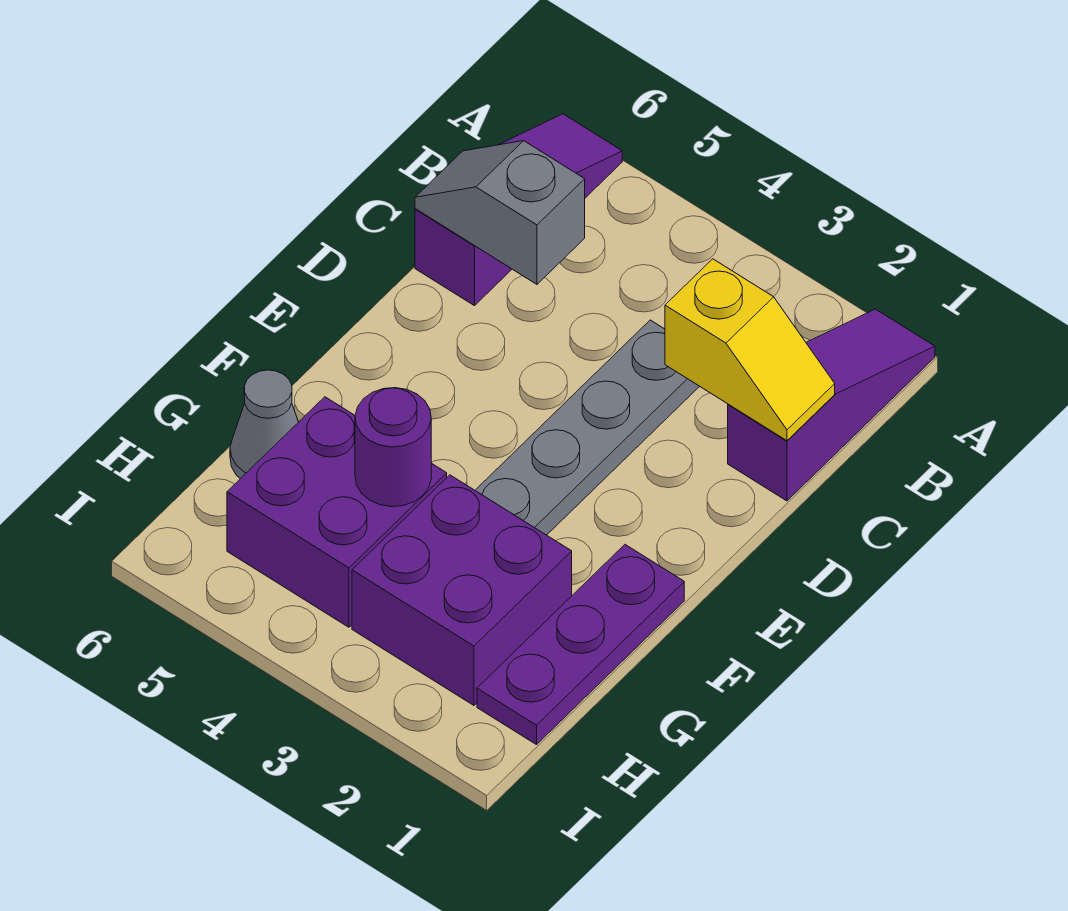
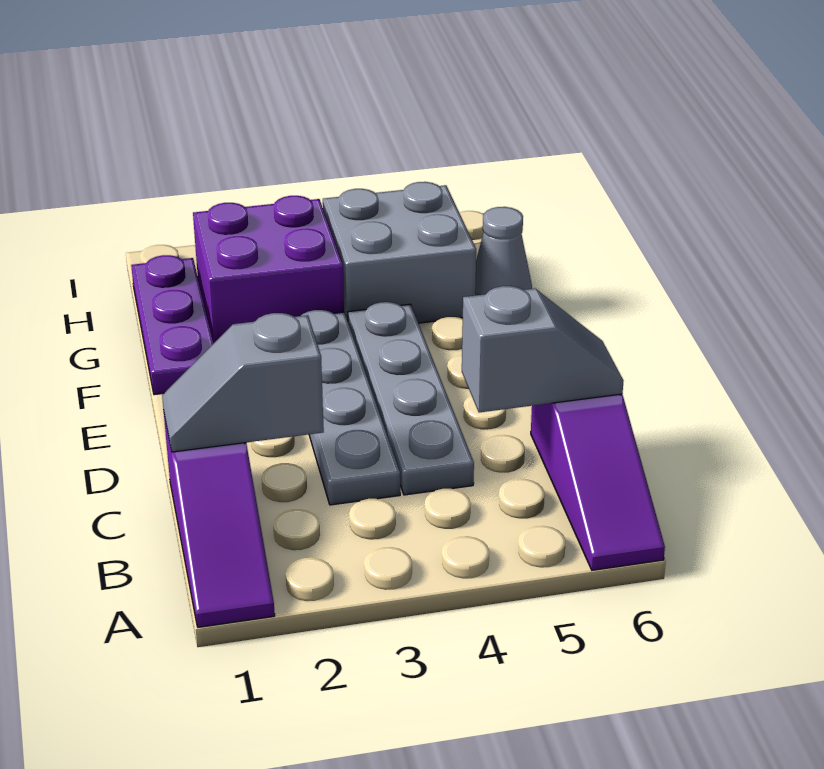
yellow 1x2 slope [665,259,835,441] -> grey 1x2 slope [162,313,324,452]
none -> grey 1x4 plate [348,302,474,495]
purple 2x2 brick [227,397,447,627] -> grey 2x2 brick [323,182,476,323]
purple 1x1 round brick [355,388,431,507] -> none

